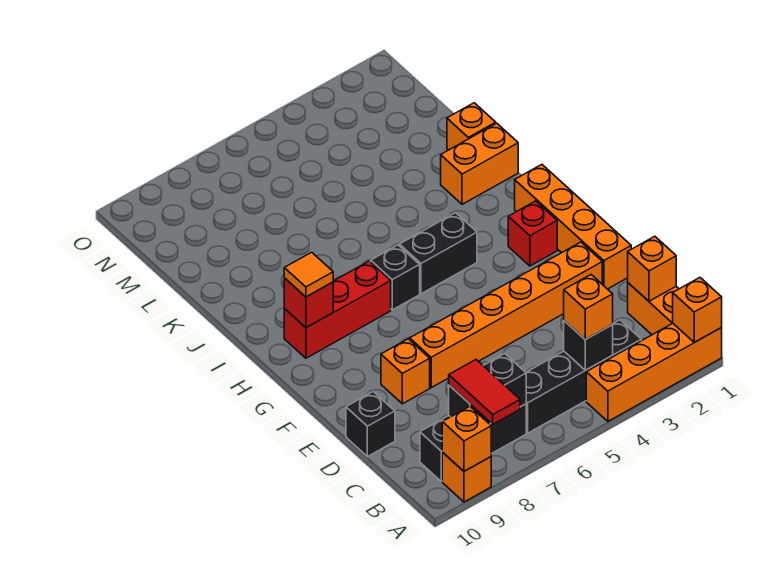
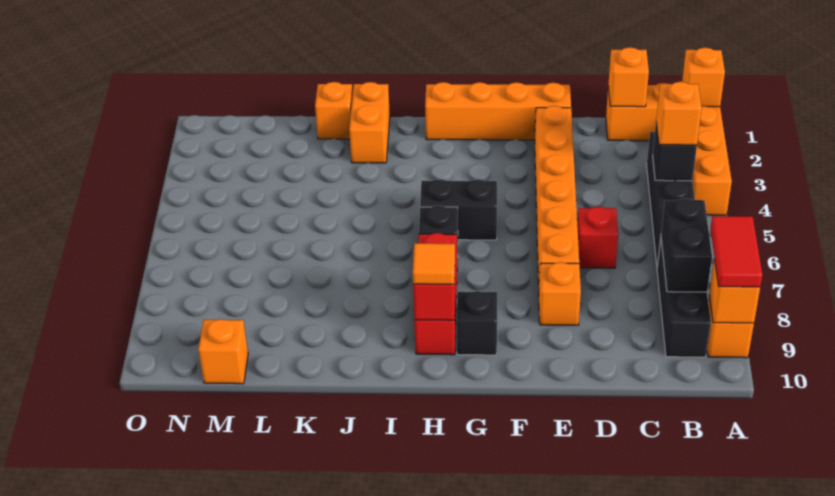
red 1x2 tile [449,360,520,424] -> red 1x2 tile turned to [710,216,762,287]
black 1x1 brick [346,392,395,457] -> black 1x1 brick moved to [457,291,497,355]
red 1x1 brick [508,201,557,266] -> red 1x1 brick moved to [577,207,618,268]
black 1x2 brick [399,213,477,294] -> black 1x2 brick turned to [420,179,497,240]
none -> orange 1x1 brick [198,319,248,384]

